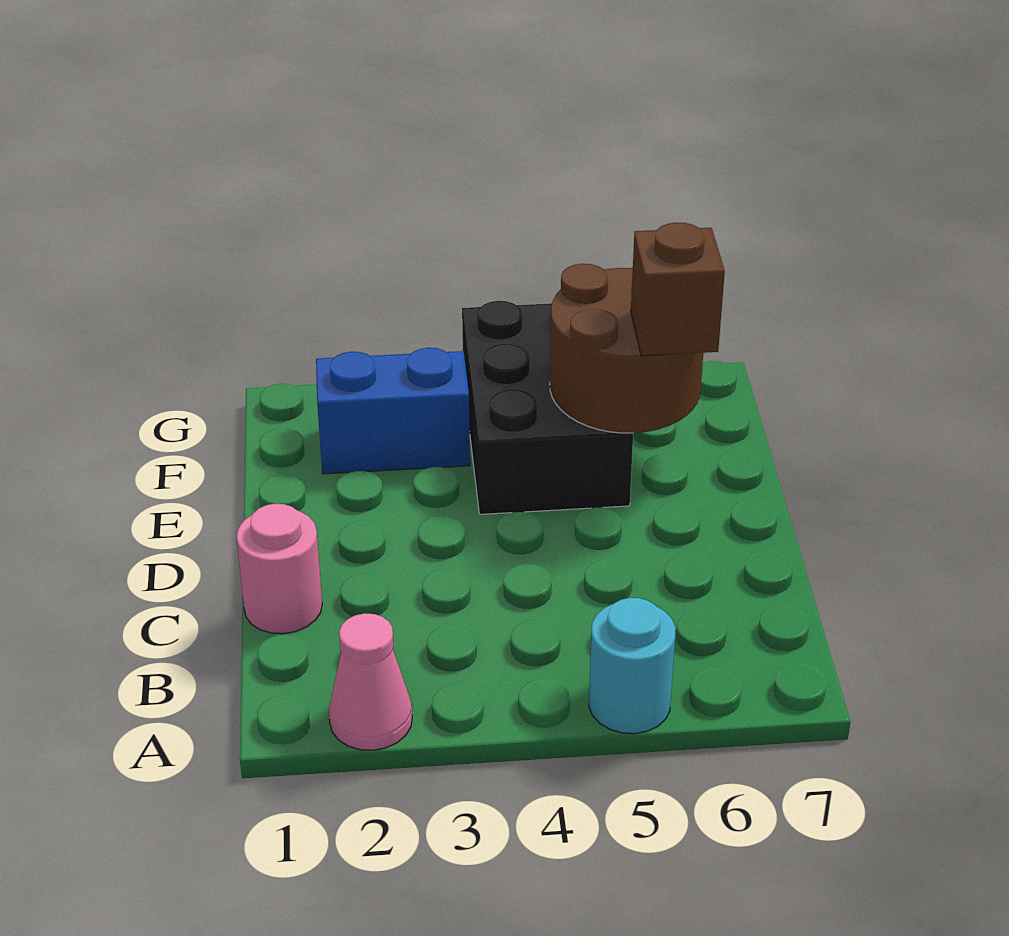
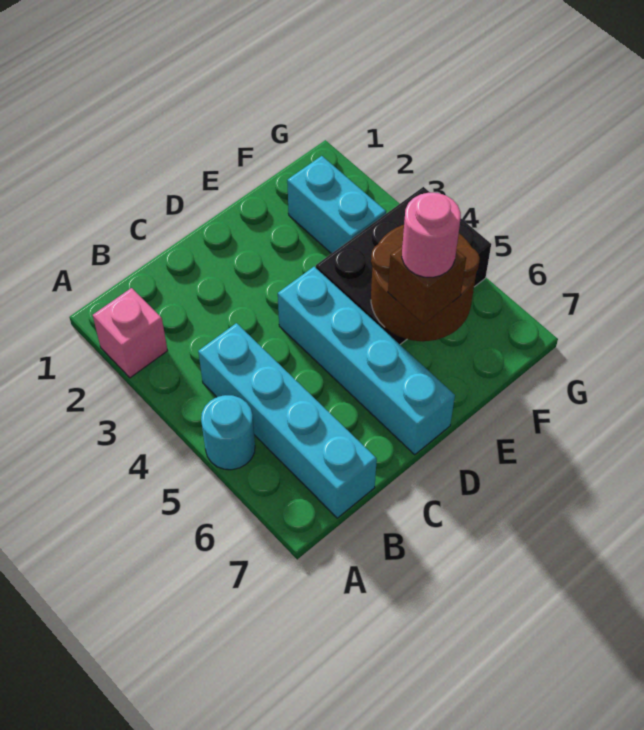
pink 1x1 cone [329,613,412,750] -> pink 1x1 brick [93,288,168,378]
none -> cyan 1x4 brick [198,323,377,518]
pink 1x1 round brick [236,504,322,634] -> pink 1x1 round brick moved to [402,193,461,277]
none -> cyan 1x4 brick [278,267,455,455]
blue 1x2 brick [316,348,470,474] -> cyan 1x2 brick [287,156,386,254]

